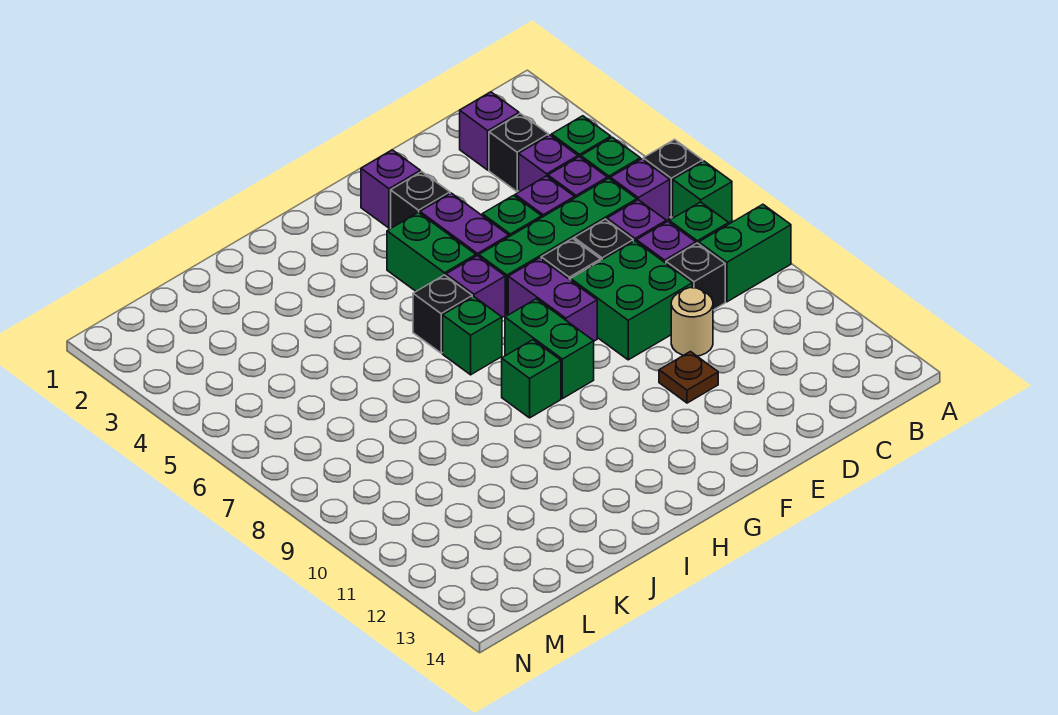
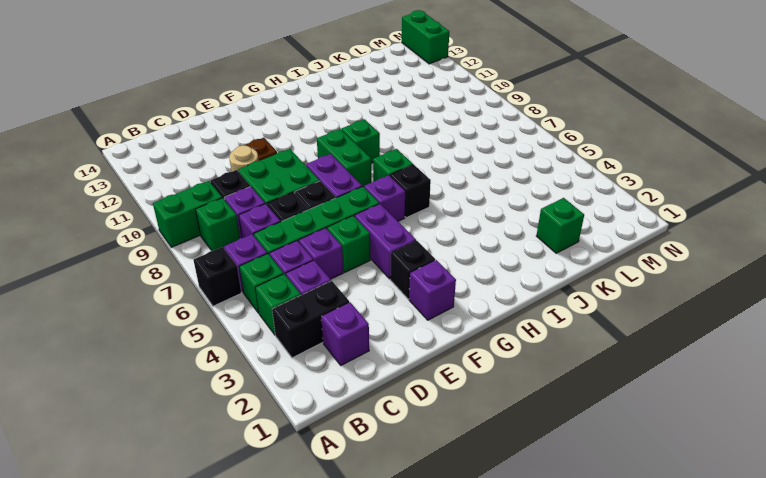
green 1x1 brick [673,161,732,223] -> green 1x1 brick moved to [536,198,584,253]
black 1x1 brick [489,114,548,192] -> black 1x2 brick [272,281,349,358]
green 1x2 brick [387,212,476,291] -> green 1x2 brick moved to [402,10,449,64]

